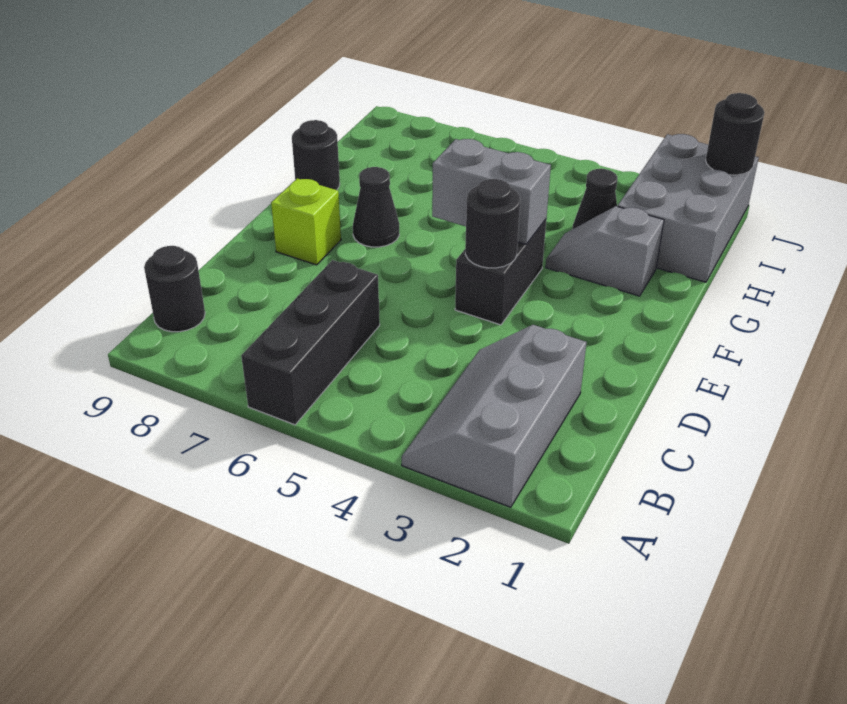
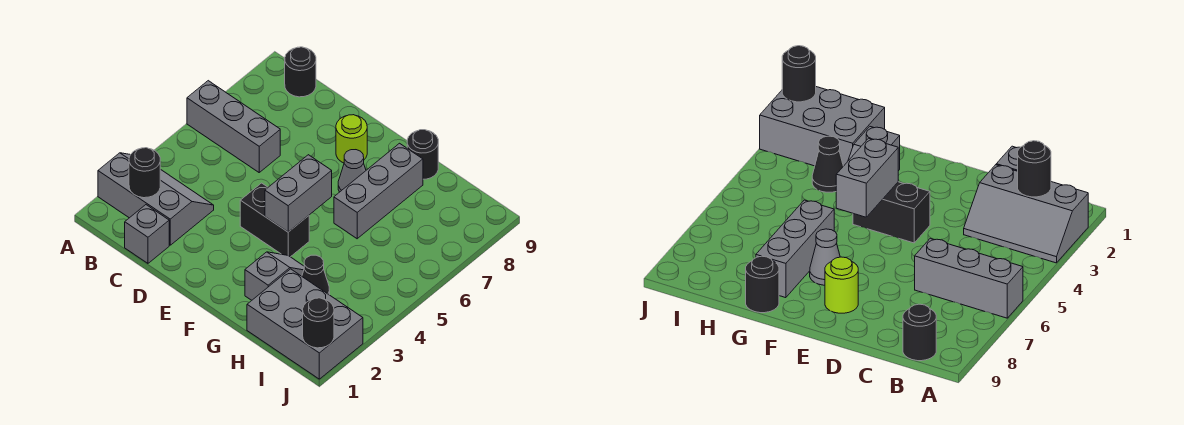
black 1x3 brick [241,260,380,425] -> grey 1x3 brick [187,81,280,172]
none -> grey 1x1 brick [125,205,169,263]
black 1x1 round brick [465,179,520,268] -> black 1x1 round brick moved to [129,148,160,198]
lime 1x1 brick [271,178,341,265] -> lime 1x1 round brick [336,115,367,163]
black 1x1 cone [353,167,399,247] -> grey 1x1 cone [338,150,366,192]
none -> grey 1x3 brick [334,143,423,239]

